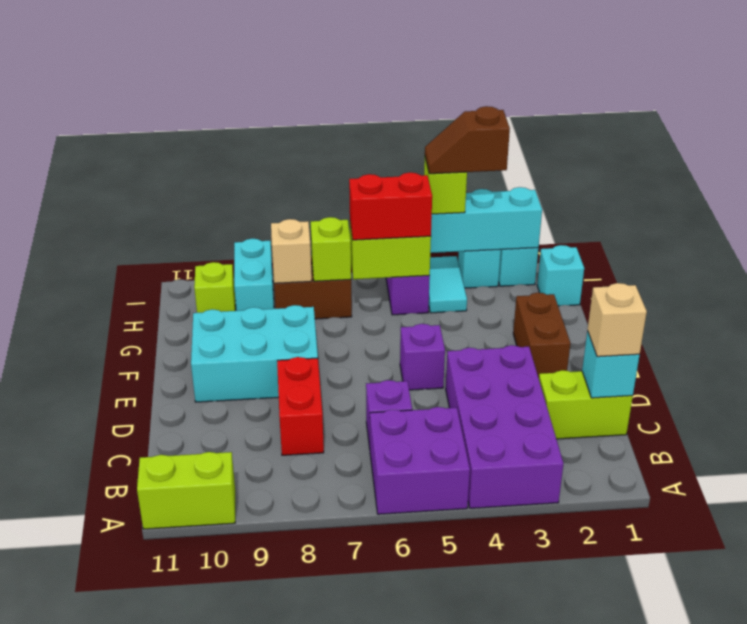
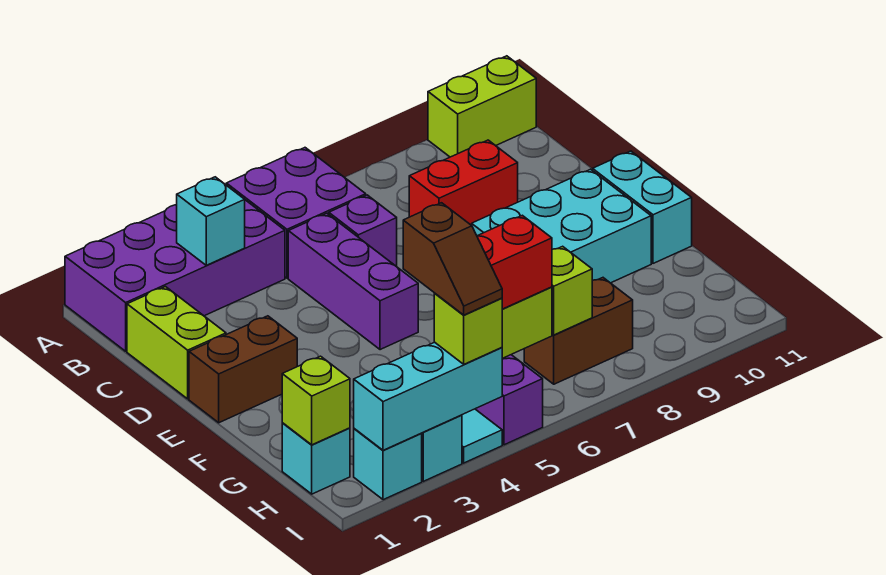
purple 2x4 brick [446,345,563,508] -> purple 2x4 brick turned to [65,200,285,351]
lime 1x2 brick [539,370,633,439] -> lime 1x2 brick turned to [127,287,226,399]
cyan 1x1 brick [582,331,640,398] -> cyan 1x1 brick moved to [177,177,245,265]
tan 1x1 brick [588,283,647,357] -> none
red 1x2 brick [277,357,324,455] -> red 1x2 brick turned to [409,140,518,225]
brown 1x2 brick [513,293,570,378] -> brown 1x2 brick turned to [189,316,297,423]
purple 1x1 brick [400,324,445,390] -> purple 1x3 brick [288,213,418,350]
tan 1x1 brick [271,219,312,283] -> none
cyan 1x2 brick [234,239,274,311] -> cyan 1x2 brick moved to [593,151,692,263]
lime 1x1 brick [194,262,236,313] -> lime 1x1 brick moved to [282,356,350,445]
brown 1x2 slope [425,106,510,174] -> brown 1x2 slope turned to [403,203,502,315]

